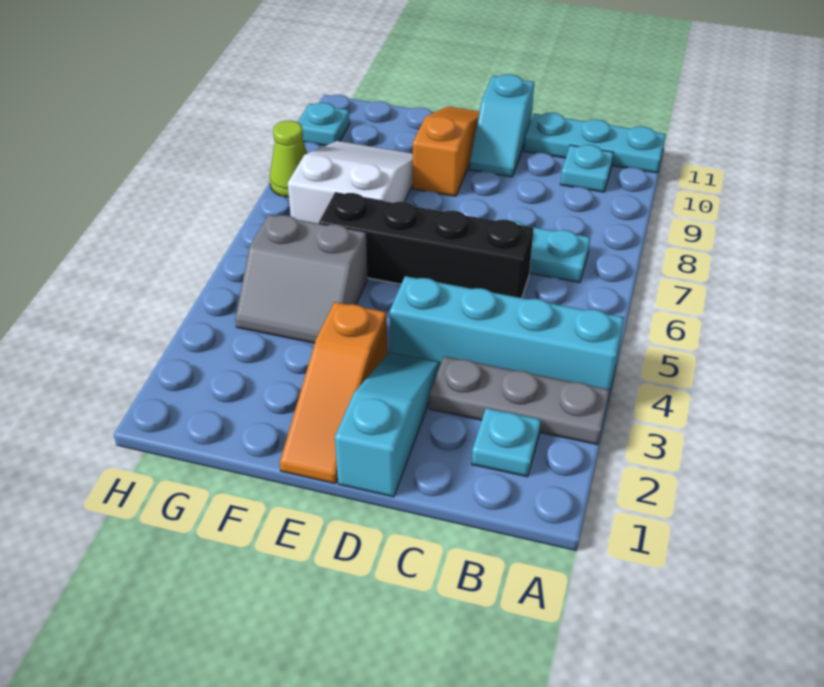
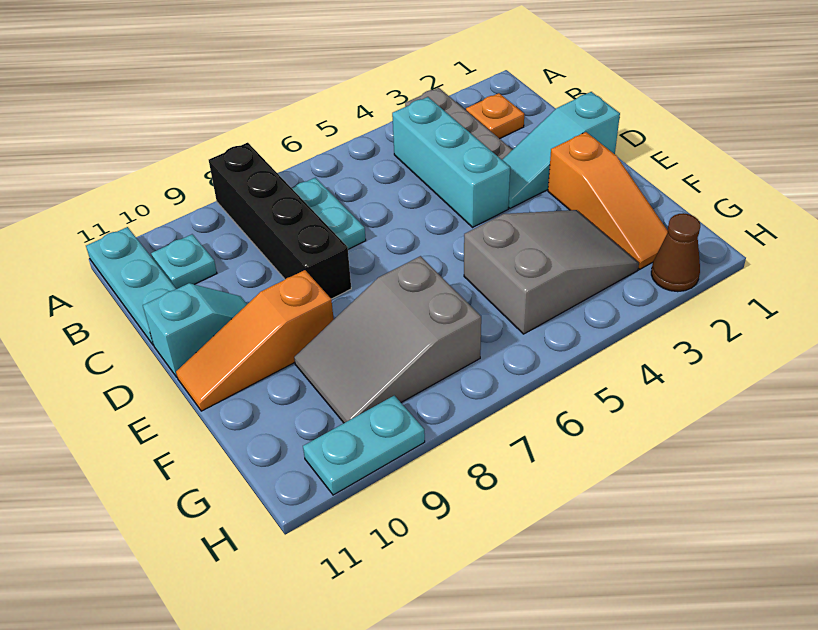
cyan 1x4 brick [390,276,624,393] -> cyan 1x3 brick [392,97,510,227]
cyan 1x1 plate [472,408,541,477] -> orange 1x1 plate [466,93,524,139]
black 1x4 brick [319,193,534,298] -> black 1x4 brick moved to [209,143,351,299]
orange 1x3 slope [280,302,387,484] -> orange 1x3 slope turned to [548,132,668,269]
grey 2x2 slope [235,215,368,343] -> grey 2x3 slope [464,210,639,334]
white 2x3 slope [288,141,413,224] -> grey 2x3 slope [294,256,481,423]
none -> brown 1x1 cone [651,213,700,292]
lime 1x1 cone [270,121,307,197] -> none
cyan 1x1 plate [298,103,350,146] -> cyan 1x2 plate [303,396,425,495]

